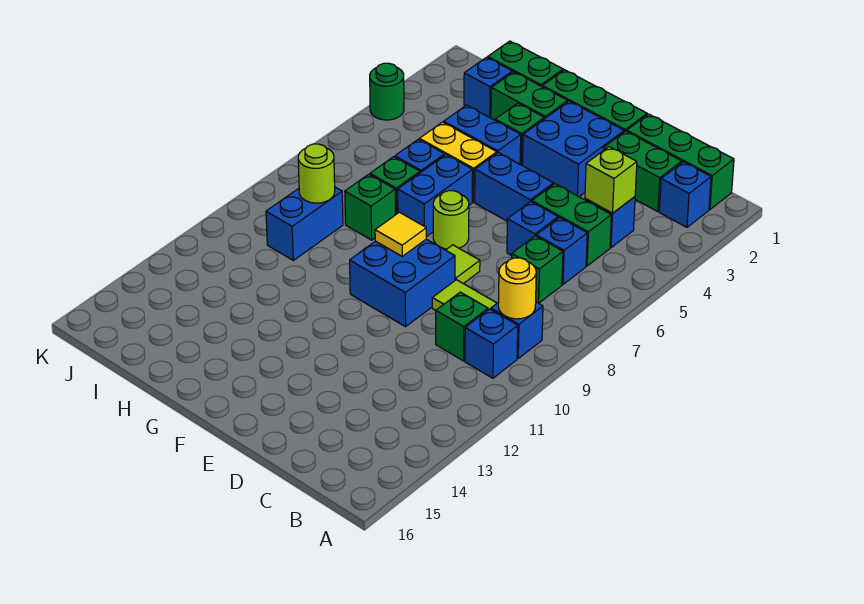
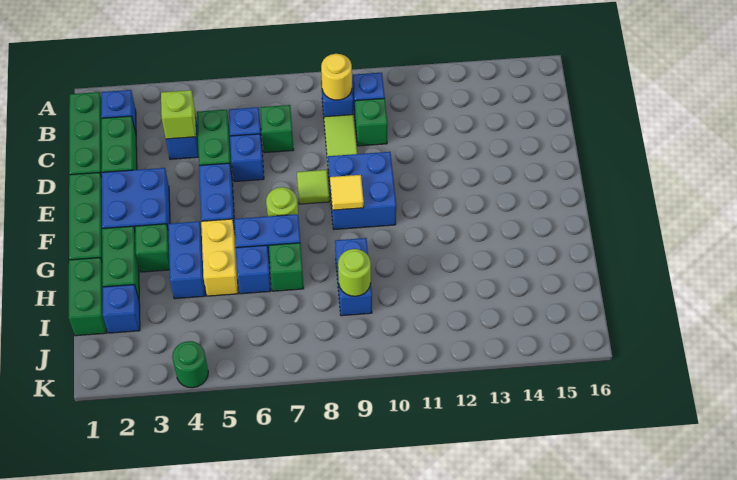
green 1x1 brick [345,174,395,240] -> none
blue 1x2 brick [266,187,343,260] -> blue 1x2 brick turned to [335,238,372,316]

